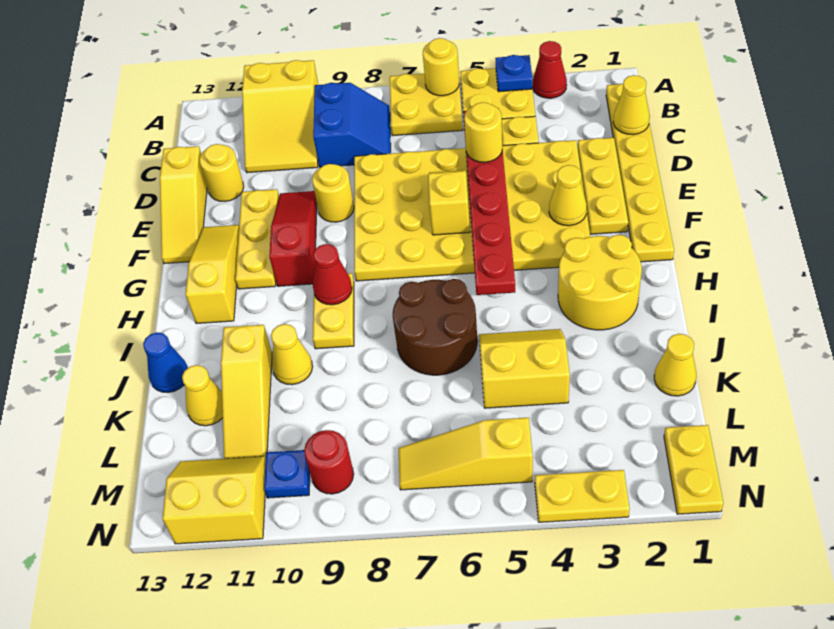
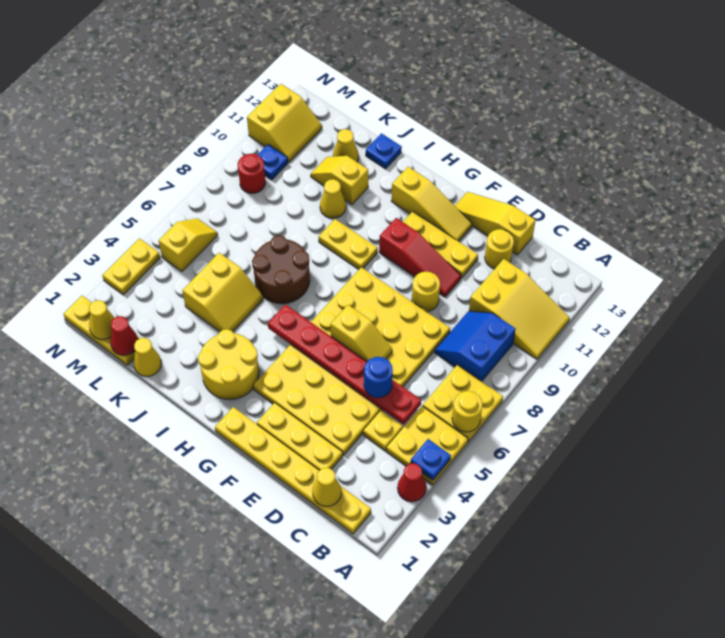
yellow 2x3 slope [242,60,318,173] -> yellow 2x3 slope turned to [469,259,570,359]
blue 2x2 slope [313,83,391,167] -> blue 2x2 slope turned to [434,311,516,381]
yellow 1x1 round brick [464,102,502,162] -> blue 1x1 round brick [364,357,393,398]
yellow 1x1 cone [549,165,587,226] -> yellow 1x1 cone moved to [89,300,114,339]
red 1x1 cone [313,244,352,305] -> red 1x1 cone moved to [110,316,138,355]
yellow 1x3 slope [221,325,272,459] -> yellow 1x2 slope [311,156,368,204]
blue 1x1 cone [143,332,188,392] -> blue 1x1 plate [366,133,402,169]
yellow 1x2 plate [664,425,723,514] -> yellow 1x3 plate [64,296,140,365]
yellow 1x3 slope [399,418,533,490] -> yellow 1x2 slope [159,218,218,271]

